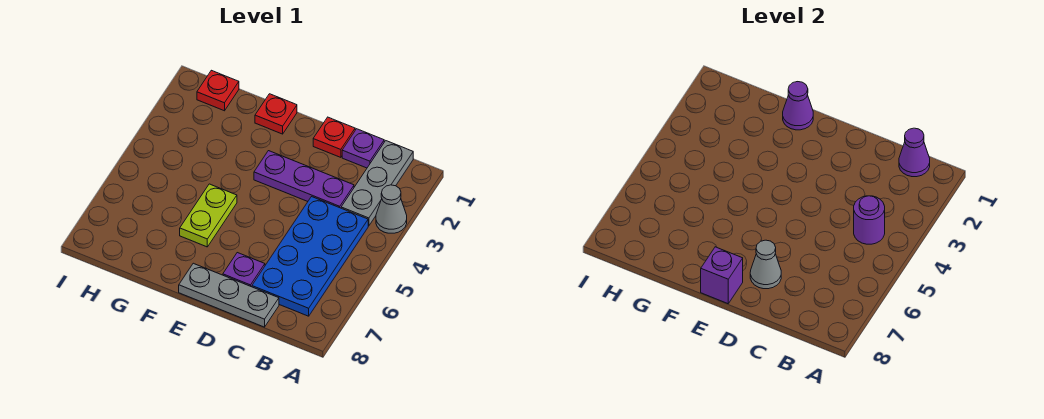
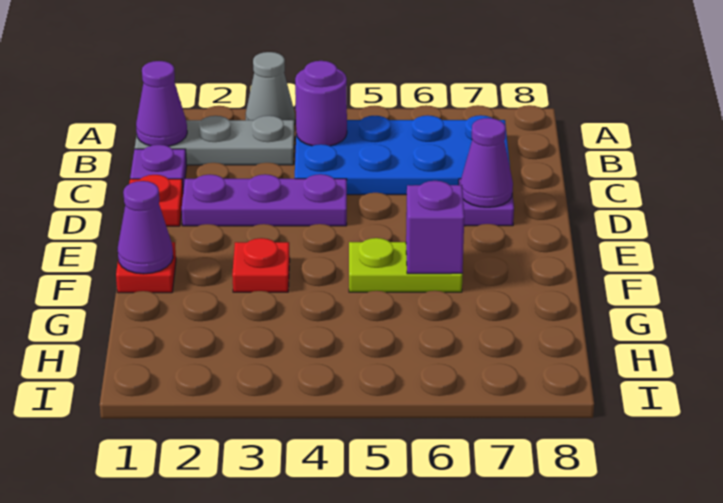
purple 1x3 plate [254,151,354,208] -> purple 1x3 plate turned to [182,174,347,226]
grey 1x3 plate [179,263,279,327] -> none
grey 1x1 cone [750,240,781,289] -> purple 1x1 cone [460,118,513,207]
purple 1x1 brick [701,247,743,304] -> purple 1x1 brick moved to [406,181,464,274]
red 1x1 plate [197,70,239,111] -> red 1x1 plate moved to [232,238,290,292]

